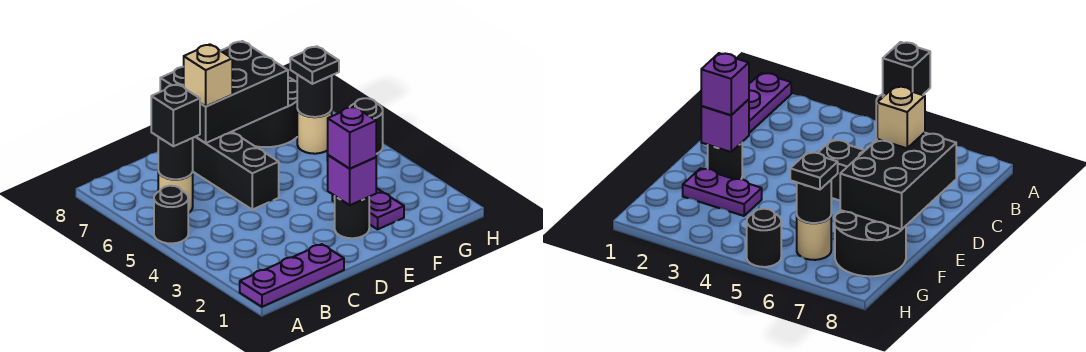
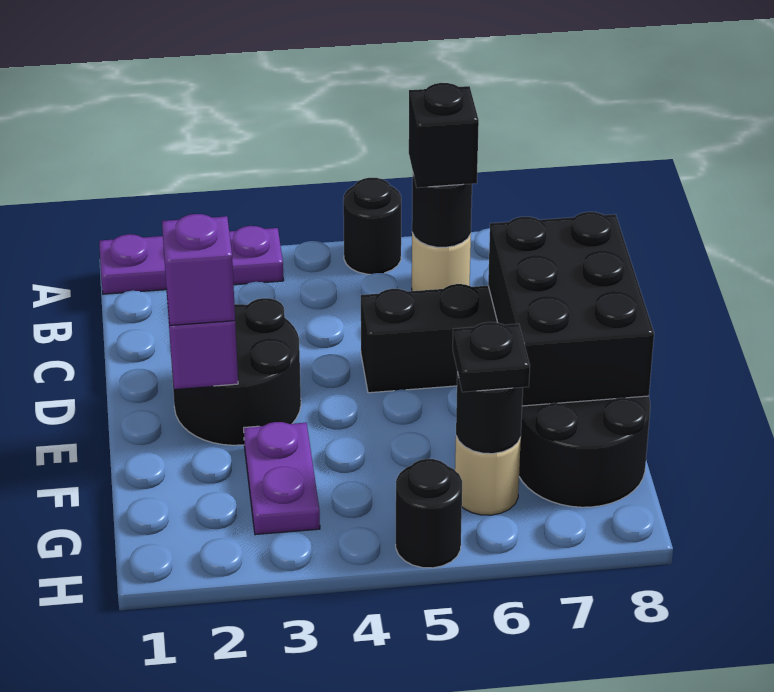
purple 1x3 plate [240,244,344,307] -> purple 1x3 plate turned to [99,226,284,294]
tan 1x1 brick [184,44,232,106] -> none
black 1x1 round brick [335,196,369,238] -> black 2x2 round brick [171,298,301,445]
purple 1x2 plate [332,188,404,229] -> purple 1x2 plate turned to [244,422,320,535]

